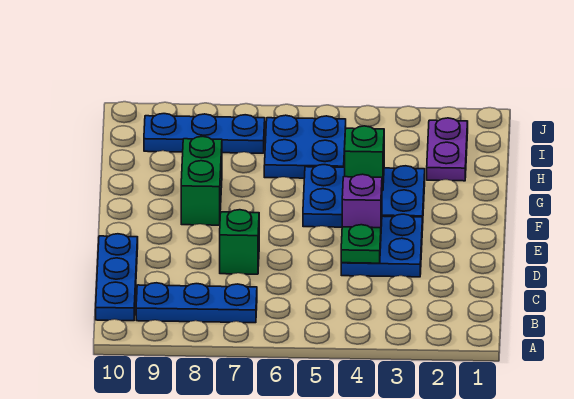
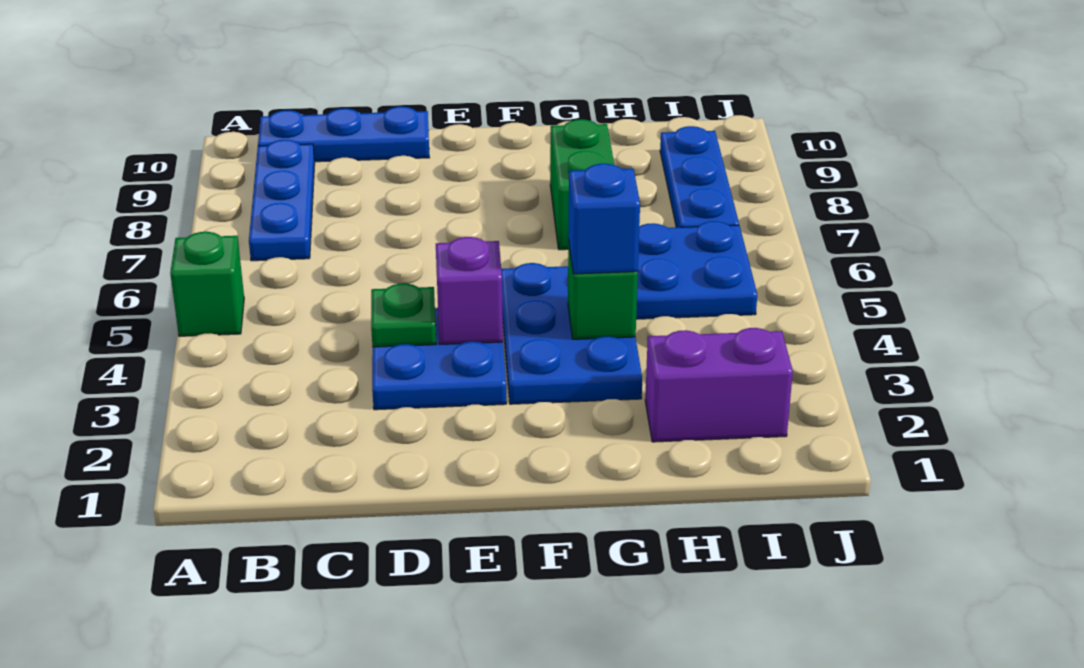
green 1x1 brick [220,210,259,274] -> green 1x1 brick moved to [170,232,244,336]
green 1x2 brick [181,136,222,225] -> green 1x2 brick turned to [550,119,614,250]
none -> blue 1x1 brick [568,164,640,274]
purple 1x2 plate [427,118,468,181] -> purple 1x2 brick [645,328,793,442]

